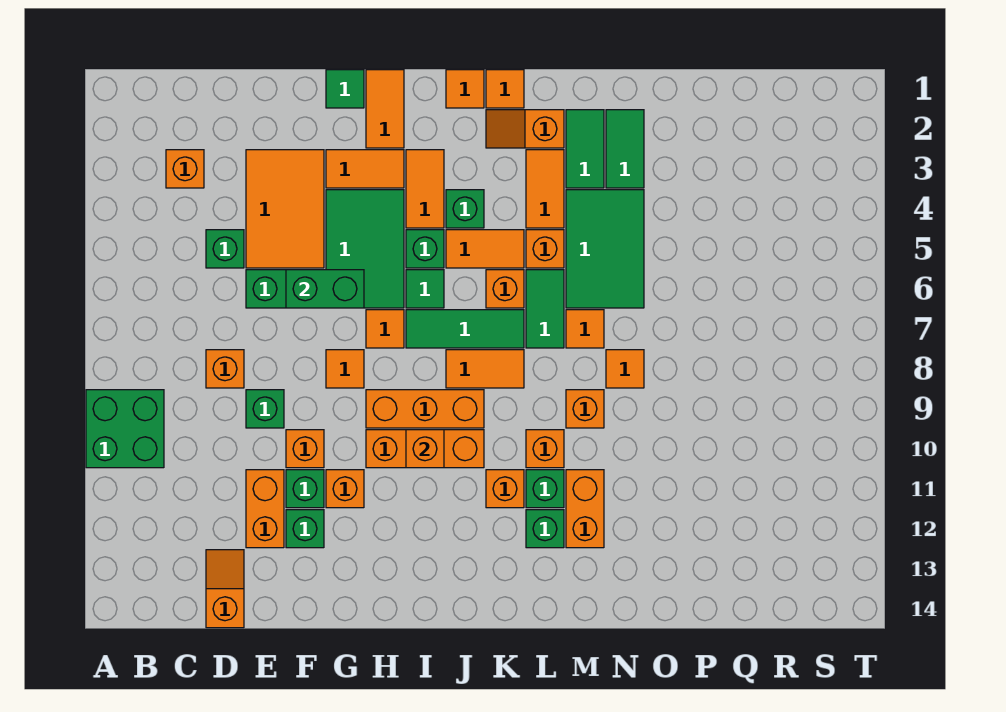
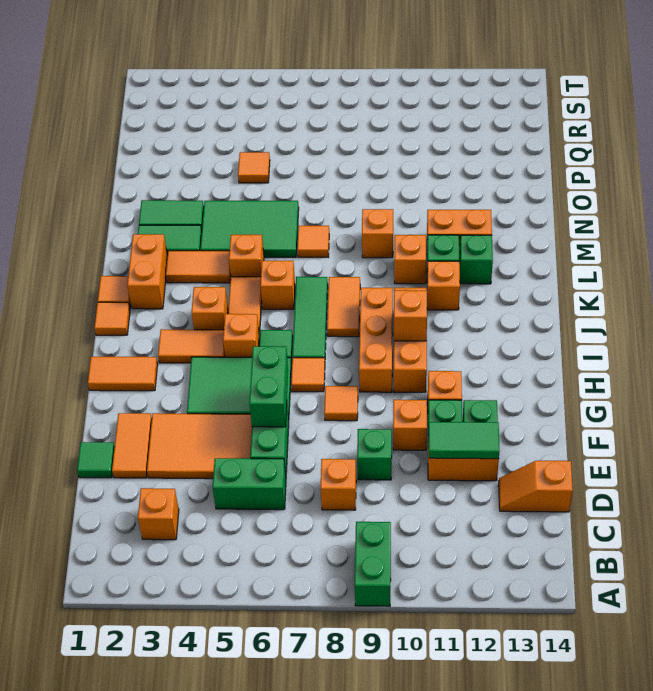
green 2x2 brick [86,390,164,468] -> green 1x2 brick [355,522,391,606]
green 1x1 brick [206,230,244,268] -> green 1x2 brick [213,458,286,510]
green 1x1 tile [326,70,364,108] -> green 1x1 tile moved to [77,442,115,478]
orange 1x2 tile [326,150,404,188] -> orange 1x2 tile moved to [112,413,152,478]
green 1x1 brick [406,230,444,268] -> orange 1x1 brick [223,314,259,357]
green 1x1 brick [446,190,484,228] -> orange 1x1 brick [192,287,228,330]
orange 1x2 slope [486,110,564,148] -> orange 1x2 brick [127,234,168,309]
green 1x2 tile [526,270,564,348] -> green 1x2 tile moved to [429,422,500,459]
orange 1x1 tile [606,350,644,388] -> orange 1x1 tile moved to [238,152,270,183]

